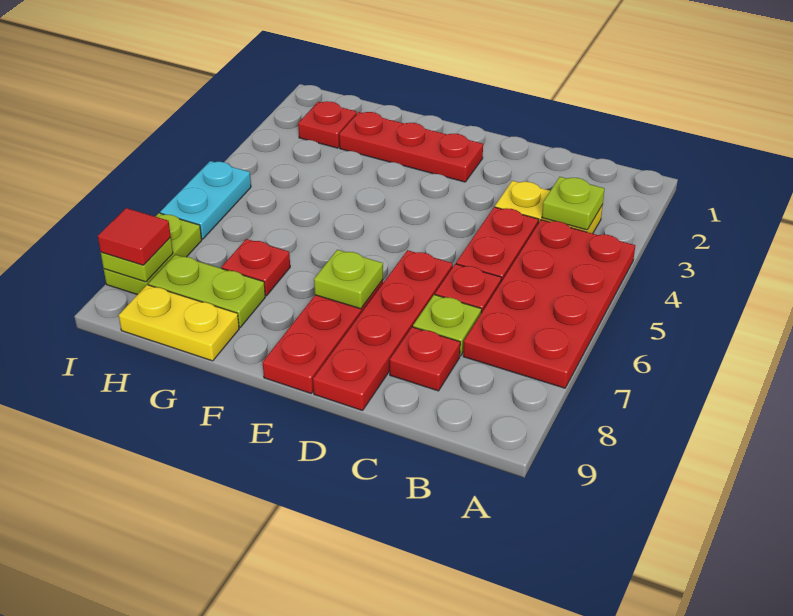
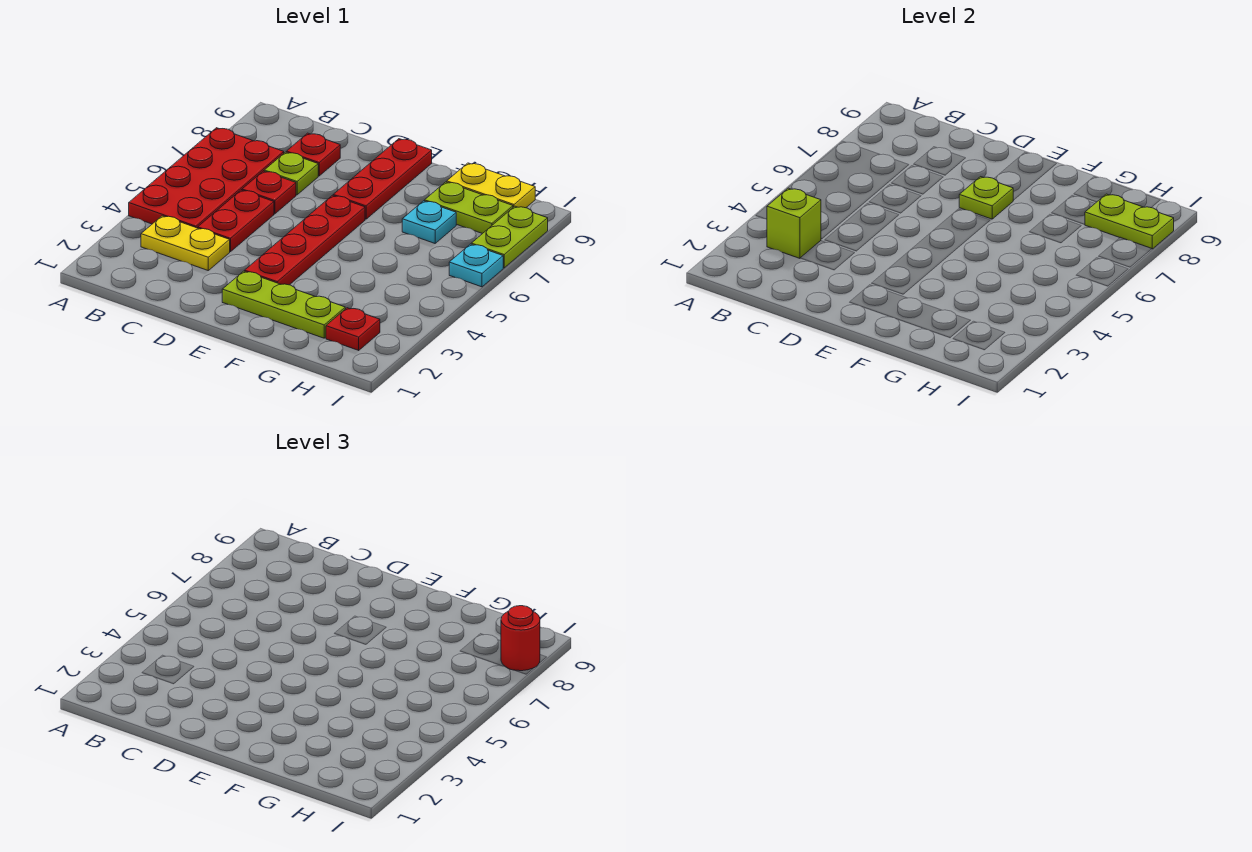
lime 1x1 plate [542,177,605,230] -> lime 1x1 brick [767,188,821,258]
red 1x4 plate [313,250,453,411] -> red 1x4 plate moved to [245,195,365,285]
red 1x3 plate [339,112,483,182] -> lime 1x3 plate [222,271,345,338]
red 1x1 plate [222,239,290,296] -> cyan 1x1 plate [402,201,456,243]
cyan 1x2 plate [160,161,251,239] -> cyan 1x1 plate [449,244,503,287]
lime 1x1 plate [101,237,173,282] -> lime 1x2 plate [1085,194,1174,249]
red 1x1 tile [98,208,171,265] -> red 1x1 round brick [501,606,540,671]

